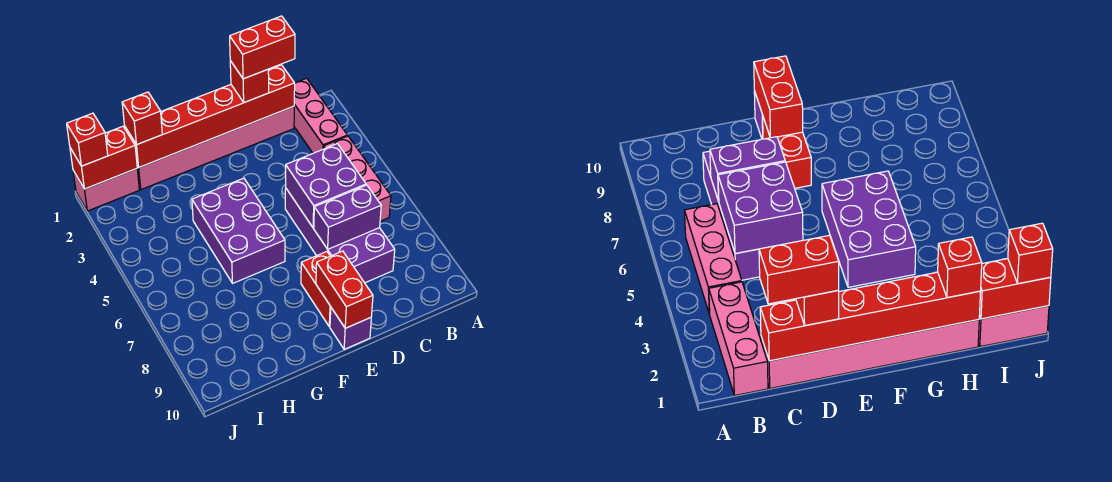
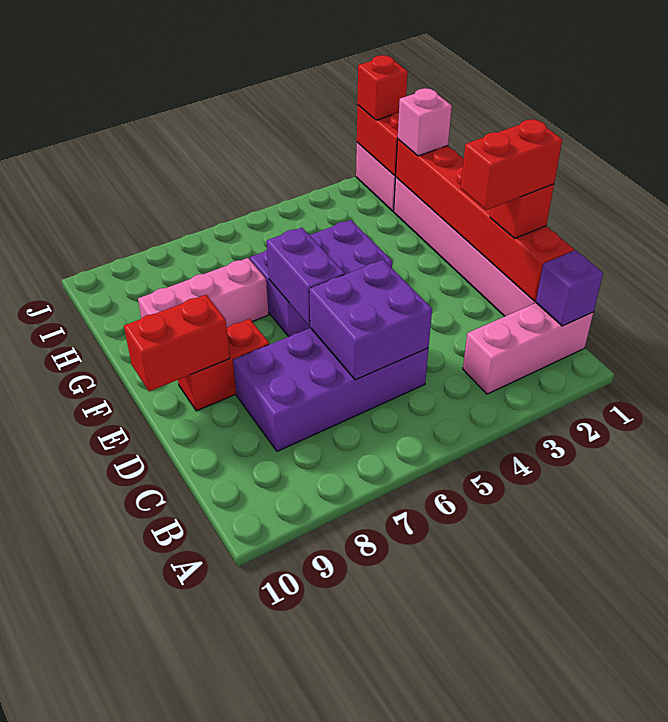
pink 1x3 brick [324,136,391,221] -> pink 1x3 brick moved to [138,258,269,327]
red 1x2 brick [230,16,295,79] -> red 1x2 brick turned to [461,119,562,210]
purple 1x2 brick [314,185,381,249] -> purple 1x2 brick moved to [267,228,345,326]
purple 1x1 brick [330,308,371,349] -> purple 1x1 brick moved to [536,250,603,326]
red 1x1 brick [122,92,162,145] -> pink 1x1 brick [398,88,452,156]

